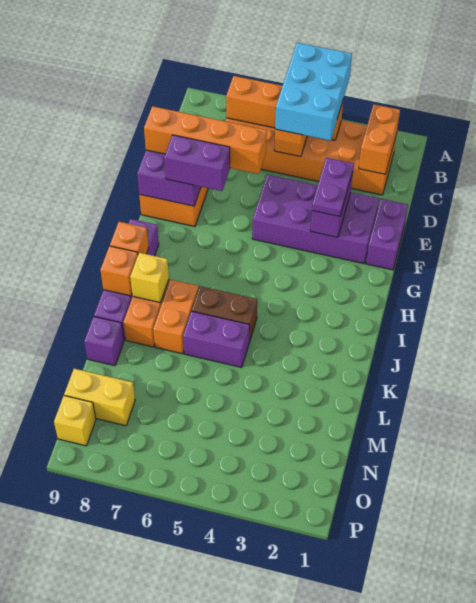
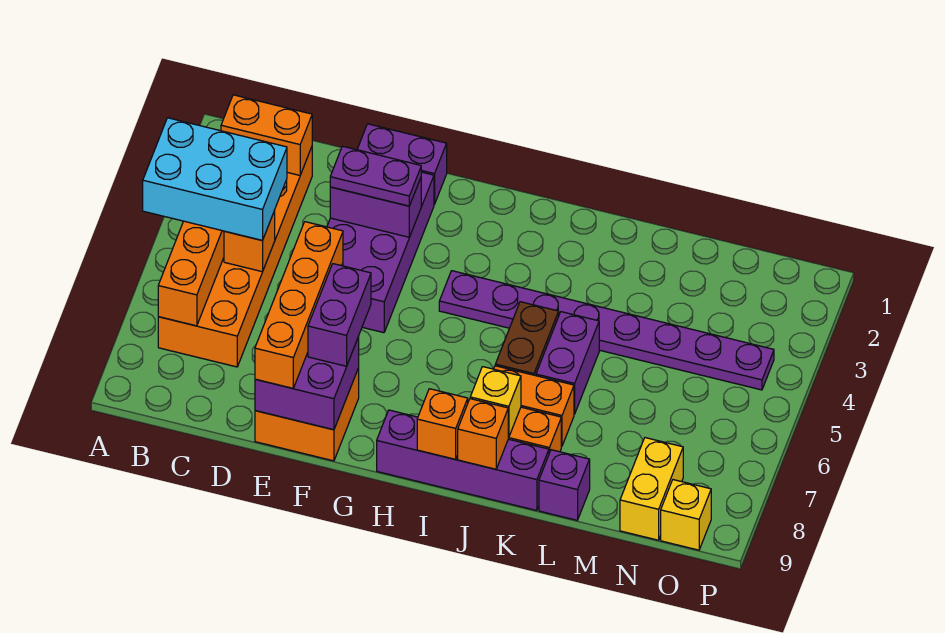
none -> purple 1x8 plate [439,271,774,390]

